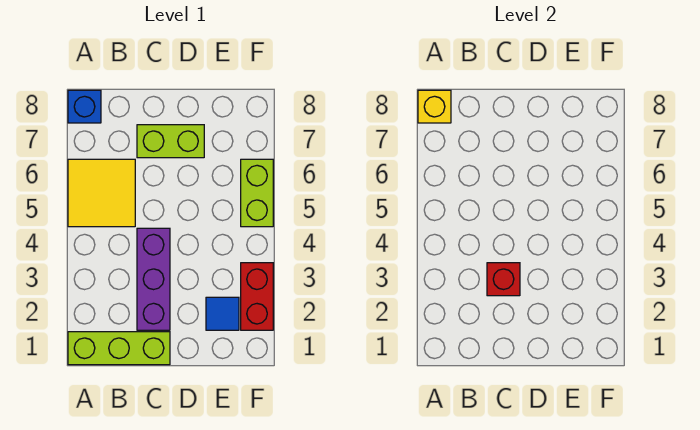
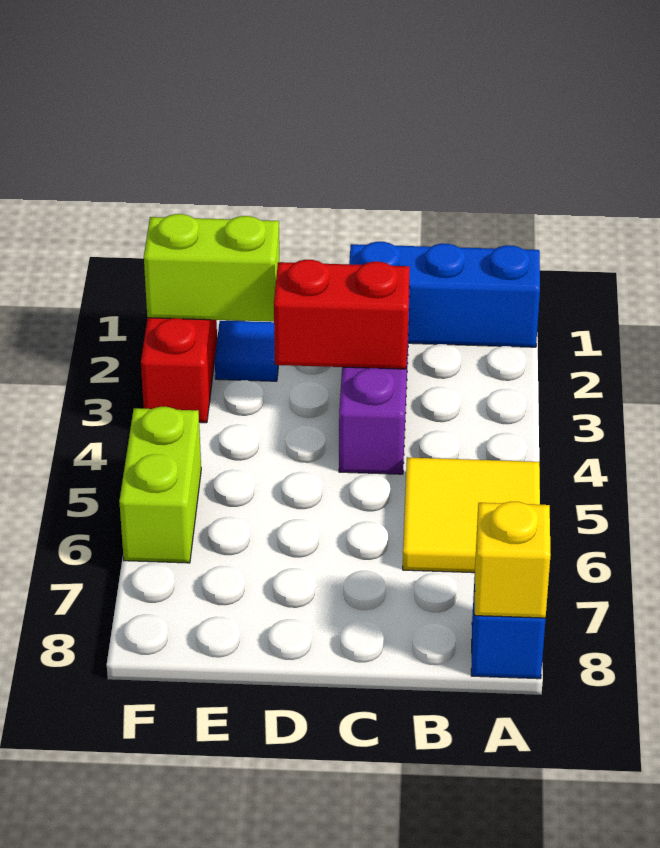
lime 1x3 brick [68,332,170,365] -> blue 1x3 brick [349,242,540,347]
red 1x1 brick [487,263,520,296] -> red 1x2 brick [274,260,410,369]
lime 1x2 brick [137,125,204,158] -> lime 1x2 brick moved to [144,214,279,322]

